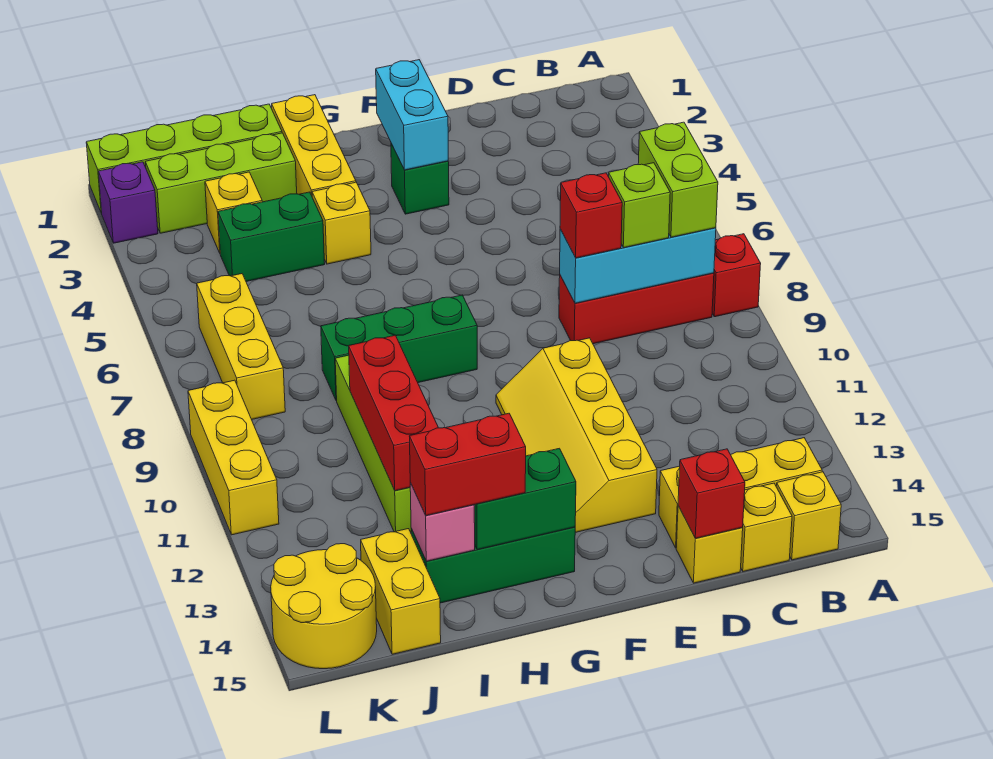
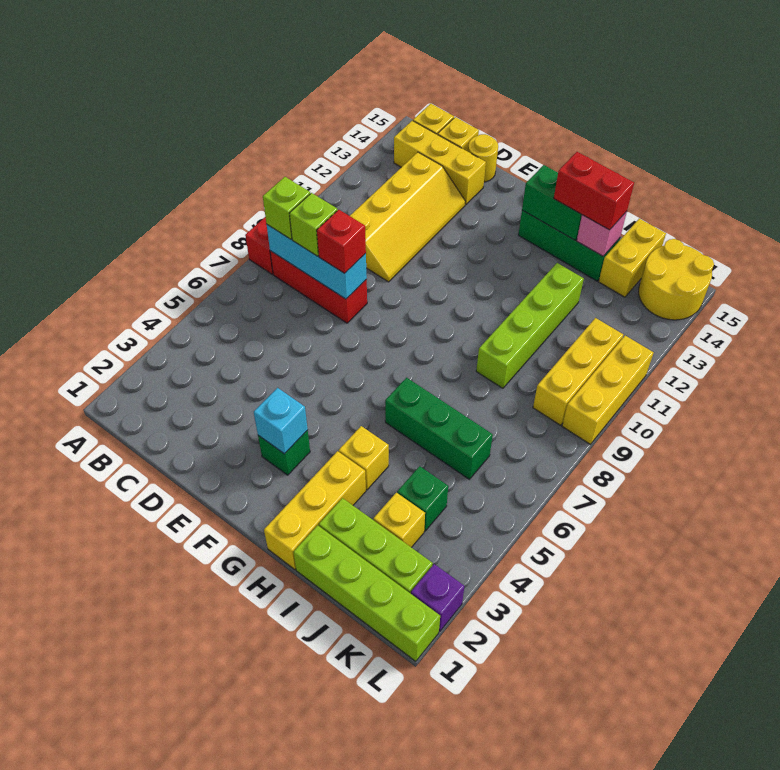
lime 1x2 brick [638,122,718,237] -> lime 1x1 brick [263,177,310,239]
yellow 1x1 brick [676,506,743,583] -> yellow 1x1 round brick [468,134,498,182]
red 1x1 brick [678,449,745,538] -> none
yellow 2x4 slope [496,338,657,532] -> yellow 2x4 slope moved to [350,152,465,282]
cyan 1x2 brick [376,60,448,170] -> cyan 1x1 brick [254,388,308,454]
green 1x3 brick [321,295,477,401] -> green 1x3 brick moved to [385,378,493,479]
green 1x2 brick [218,192,325,281] -> green 1x1 brick [397,466,448,531]
red 1x3 brick [349,335,438,491] -> none
yellow 1x3 brick [197,274,285,420] -> yellow 1x3 brick moved to [533,318,624,425]

